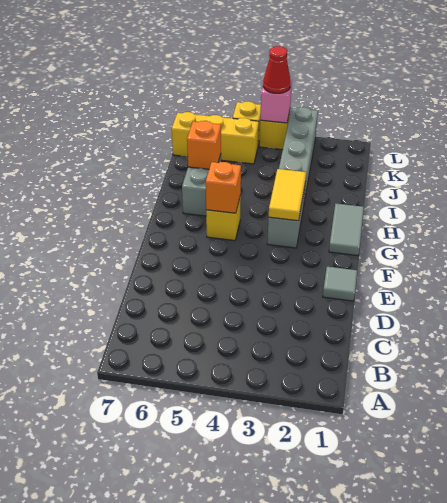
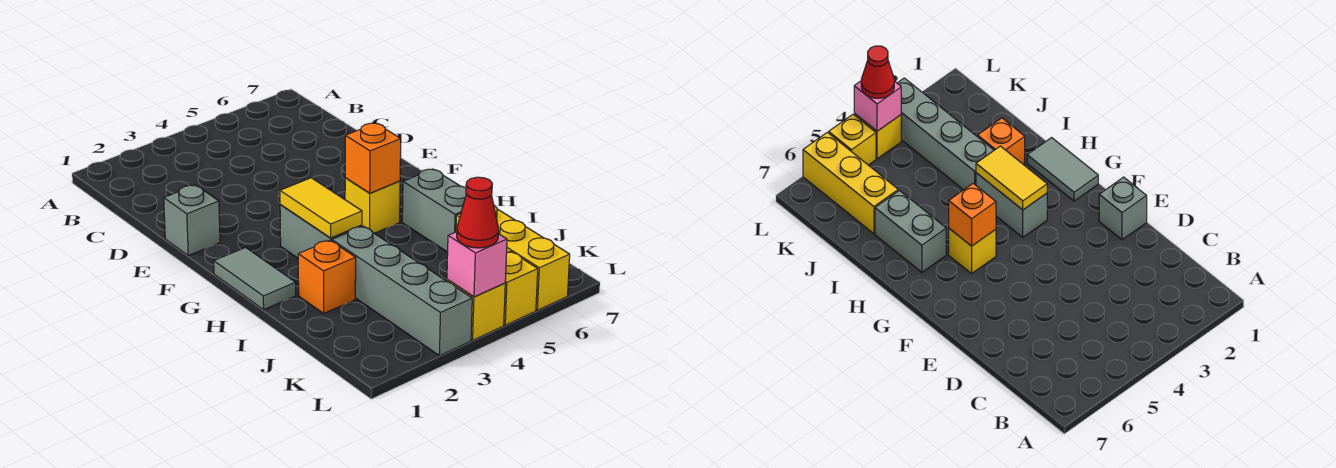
grey 1x1 tile [323,267,357,301] -> grey 1x1 brick [164,185,220,256]
orange 1x1 brick [187,121,221,169] -> orange 1x1 brick moved to [298,240,356,313]
yellow 1x3 brick [172,112,259,164] -> yellow 1x3 brick turned to [456,205,570,310]

